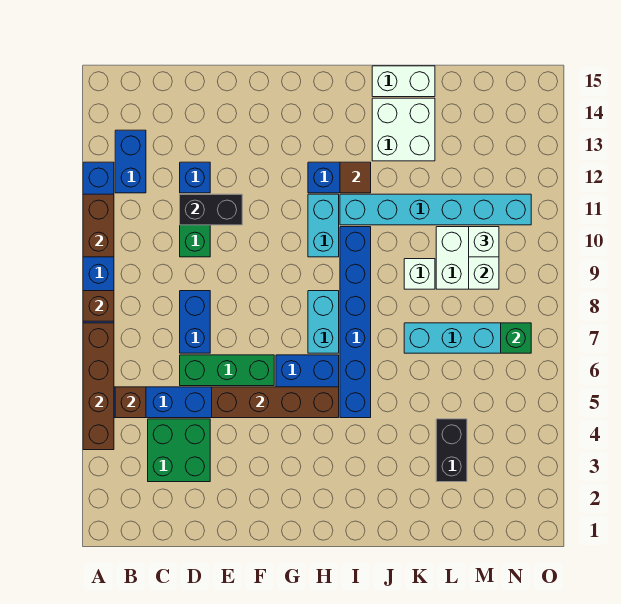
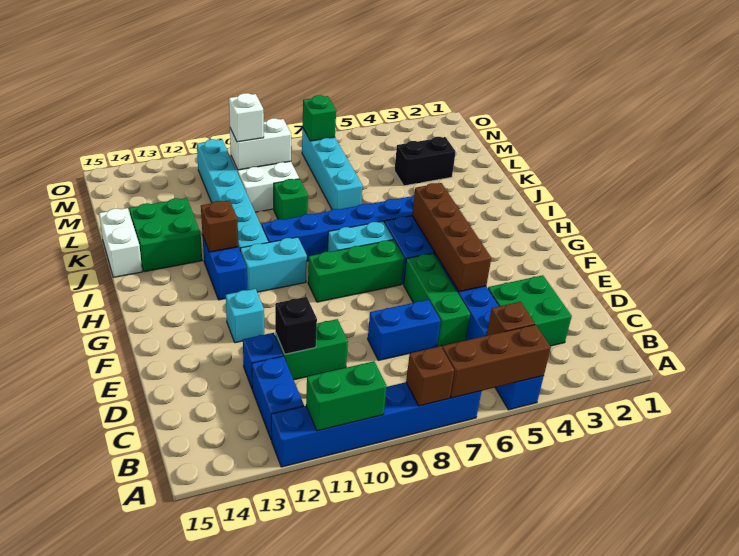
brown 1x4 brick [83,323,114,450] -> brown 1x3 brick [442,325,551,398]
brown 1x2 brick [83,194,114,257] -> green 1x2 brick [306,361,387,431]
blue 1x2 brick [115,130,146,193] -> blue 1x2 brick turned to [252,356,304,440]
black 1x2 brick [180,194,242,225] -> black 1x1 brick [275,297,317,354]
none -> cyan 1x1 brick [226,289,264,343]
none -> green 1x3 brick [308,240,405,302]
brown 1x1 tile [340,162,371,193] -> brown 1x1 brick [201,200,238,252]
white 2x2 brick [372,98,435,161] -> green 2x2 brick [129,198,202,272]
white 1x1 brick [404,259,435,289] -> green 1x1 brick [274,179,308,219]

